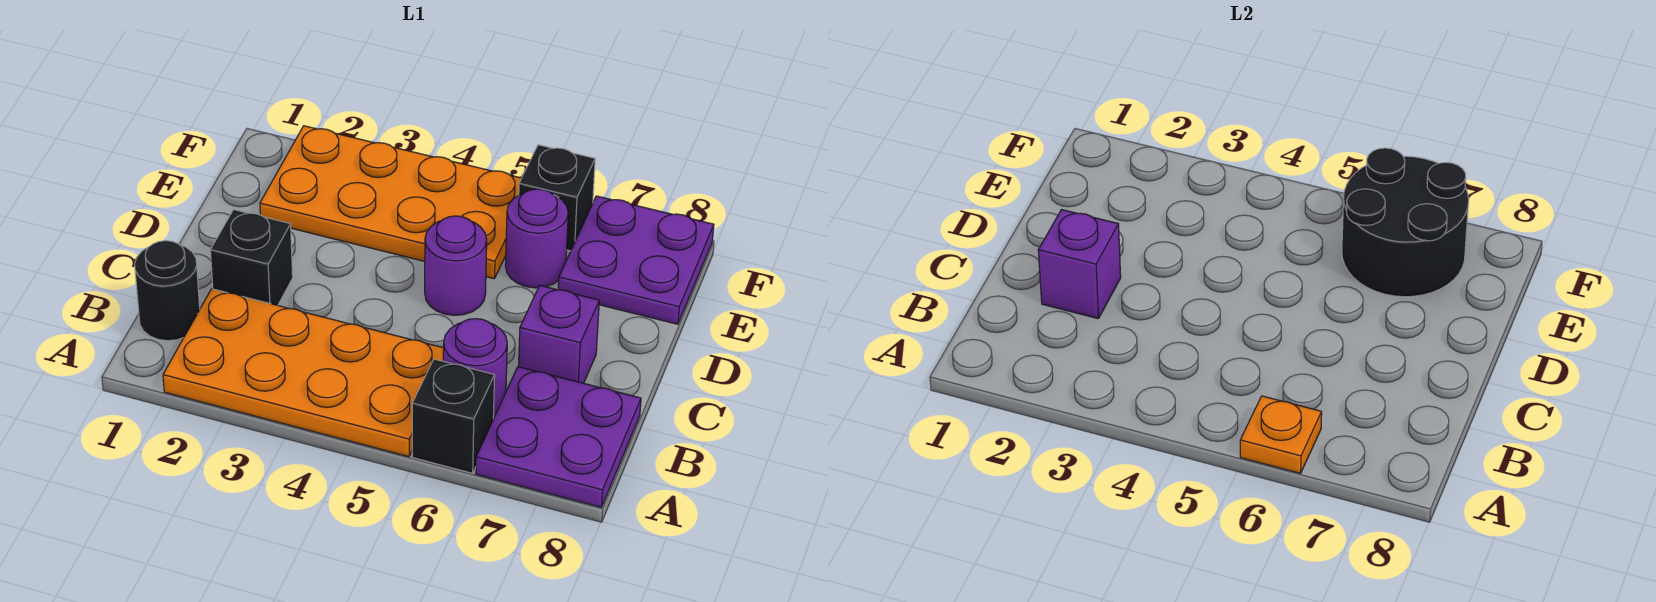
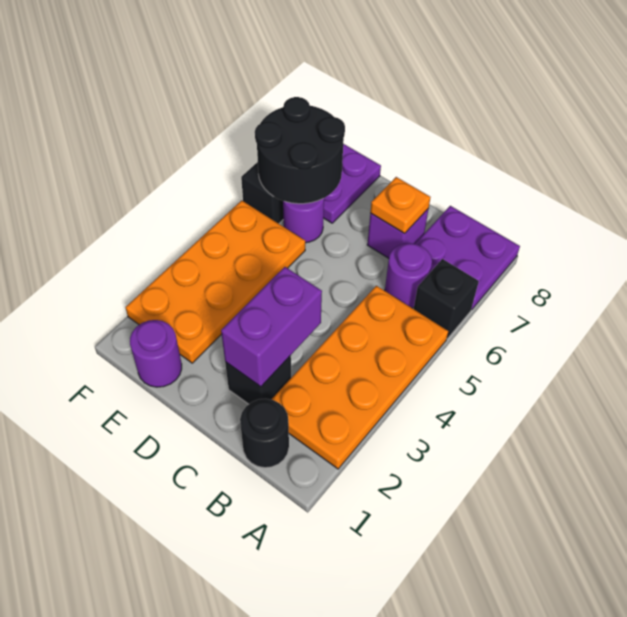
orange 1x1 plate [1240,396,1322,473] -> orange 1x1 plate moved to [370,177,431,234]
purple 1x1 brick [1038,210,1121,319] -> purple 1x2 brick [221,267,322,387]
purple 1x1 round brick [425,216,487,315] -> purple 1x1 round brick moved to [130,320,182,387]

